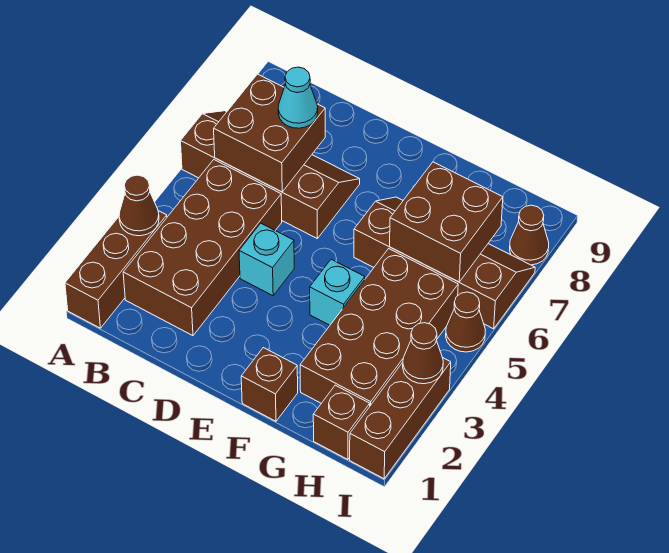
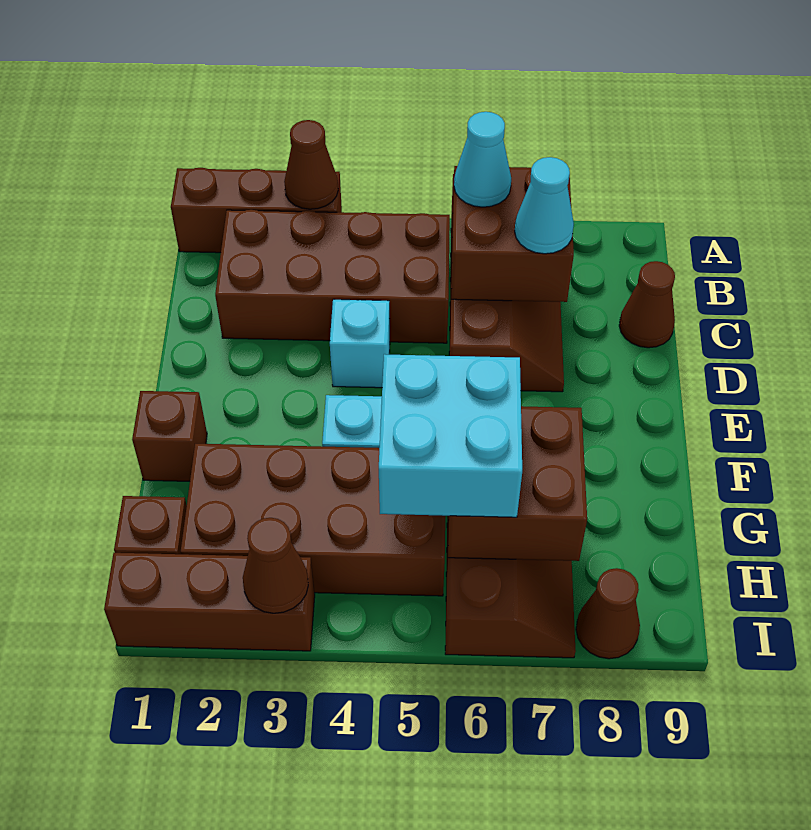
none -> cyan 1x1 cone [454,112,511,207]
none -> cyan 2x2 brick [379,354,522,517]
brown 1x1 cone [446,292,485,352] -> brown 1x1 cone moved to [619,261,675,348]

